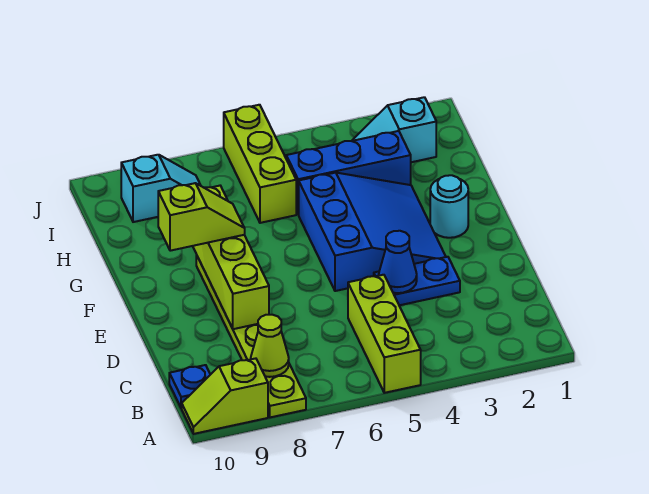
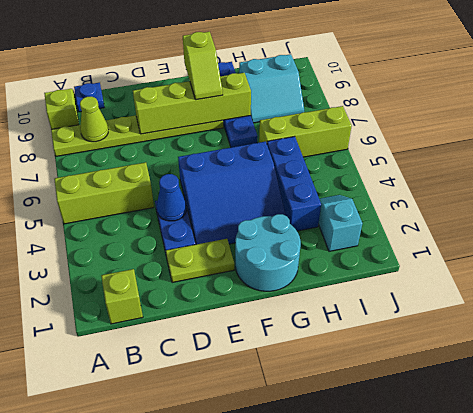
none -> lime 1x1 brick [101,269,143,324]
none -> lime 1x2 plate [166,239,234,283]
cyan 1x1 round brick [430,175,468,238] -> cyan 2x2 round brick [235,214,301,291]
none -> blue 1x4 plate [218,62,258,147]
cyan 1x2 slope [121,155,201,222] -> cyan 2x2 slope [239,54,304,123]

